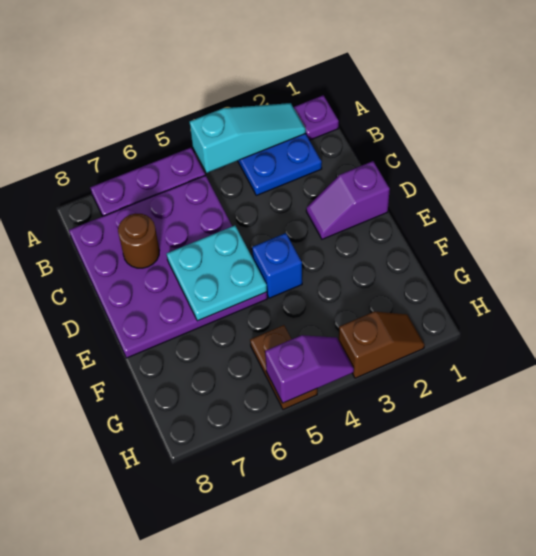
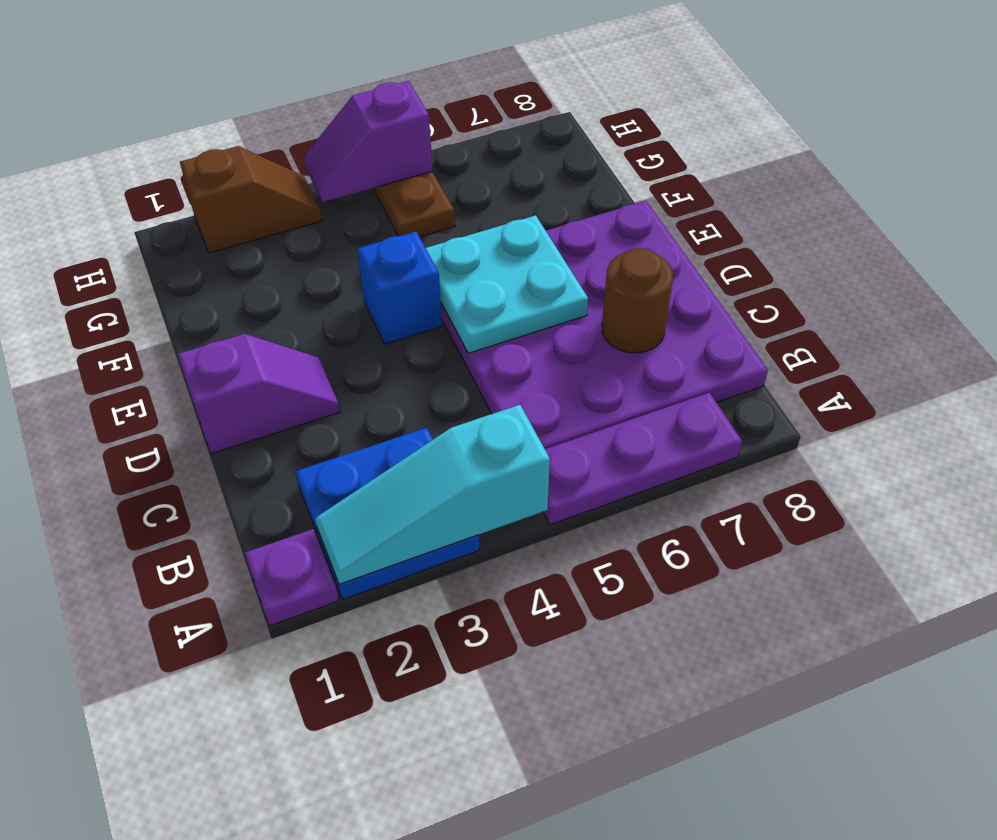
brown 1x2 slope [339,312,424,378] -> brown 1x2 slope turned to [180,146,322,253]

